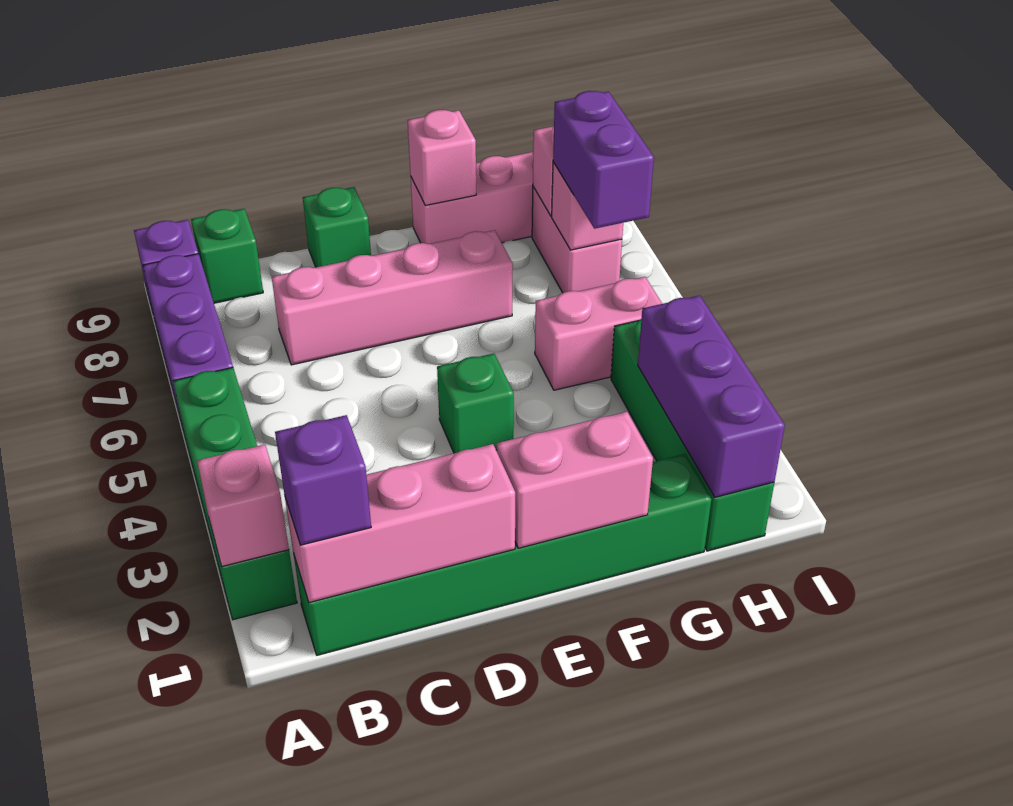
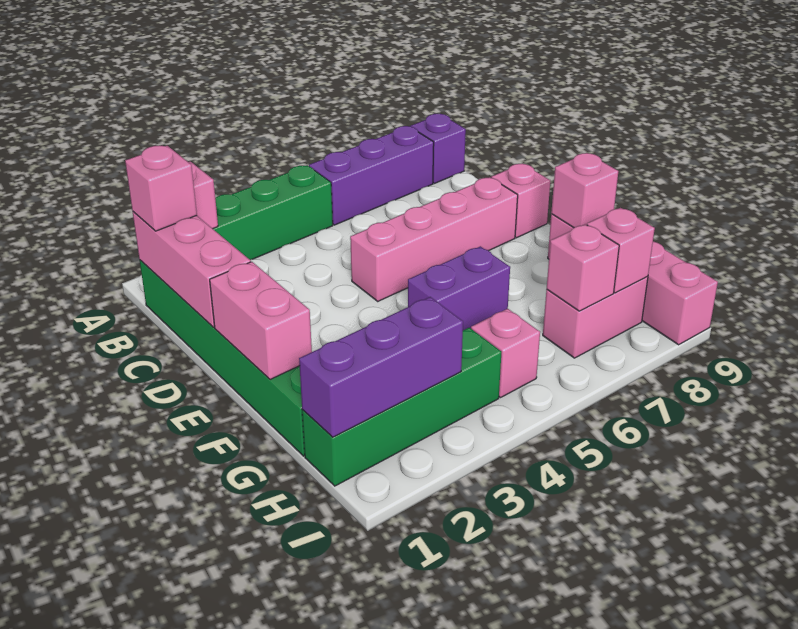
purple 1x1 brick [275,415,371,545] -> pink 1x1 brick [125,145,197,231]
green 1x1 brick [191,209,263,303] -> none
pink 1x4 brick [272,230,513,365] -> pink 1x4 brick turned to [350,177,518,301]
green 1x1 brick [303,187,371,267] -> pink 1x1 brick [491,164,550,238]
green 1x1 brick [437,354,514,453] -> none
pink 1x2 brick [535,277,662,390] -> pink 1x1 brick [471,309,540,397]
purple 1x2 brick [553,91,654,229] -> purple 1x2 brick moved to [408,246,510,330]

